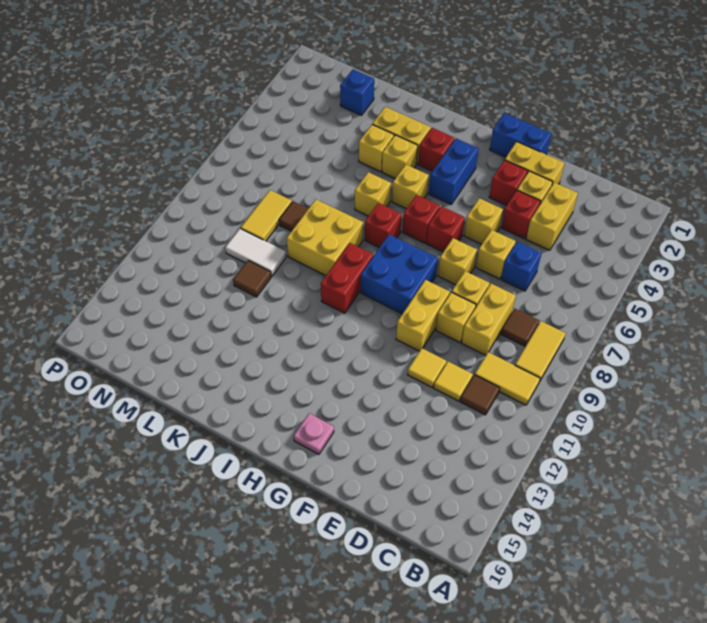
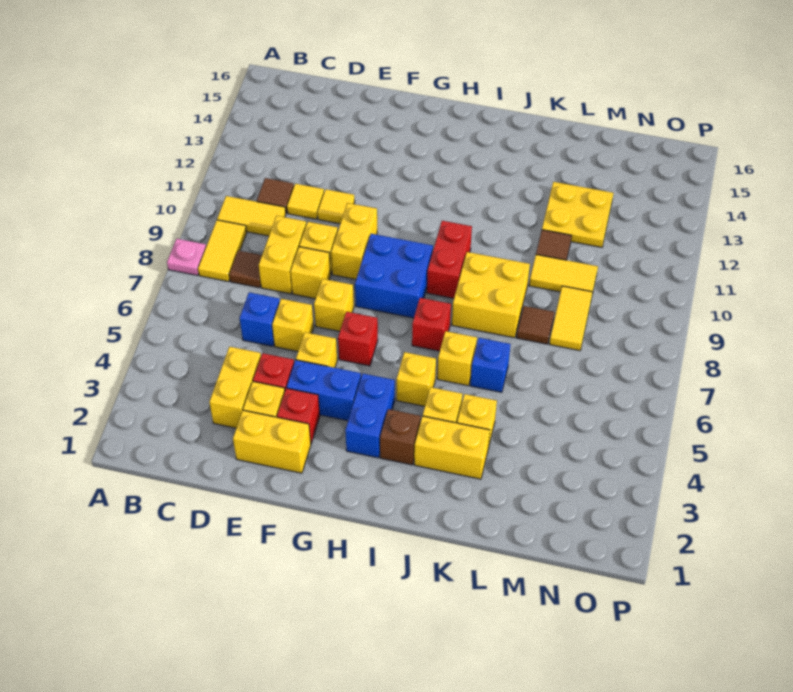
blue 1x2 brick [490,113,551,157] -> blue 1x2 brick moved to [287,360,361,421]
pink 1x1 plate [294,413,334,454] -> pink 1x1 plate moved to [167,239,206,275]
red 1x1 brick [402,195,440,243] -> none
red 1x1 brick [418,128,455,171] -> brown 1x1 brick [380,409,421,465]
white 1x2 tile [225,228,286,276] -> yellow 1x2 tile [529,255,598,292]
none -> yellow 2x2 plate [542,182,613,247]
blue 1x1 brick [340,69,374,115] -> blue 1x1 brick moved to [470,338,511,392]

